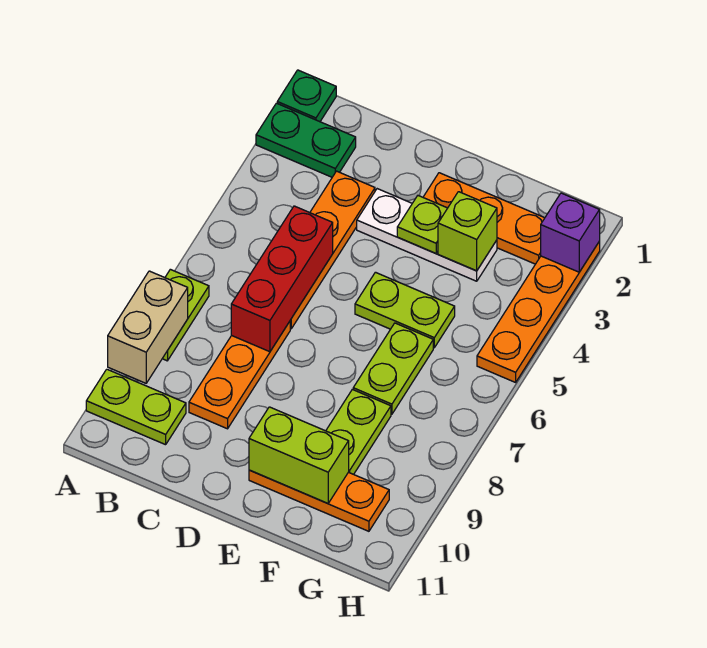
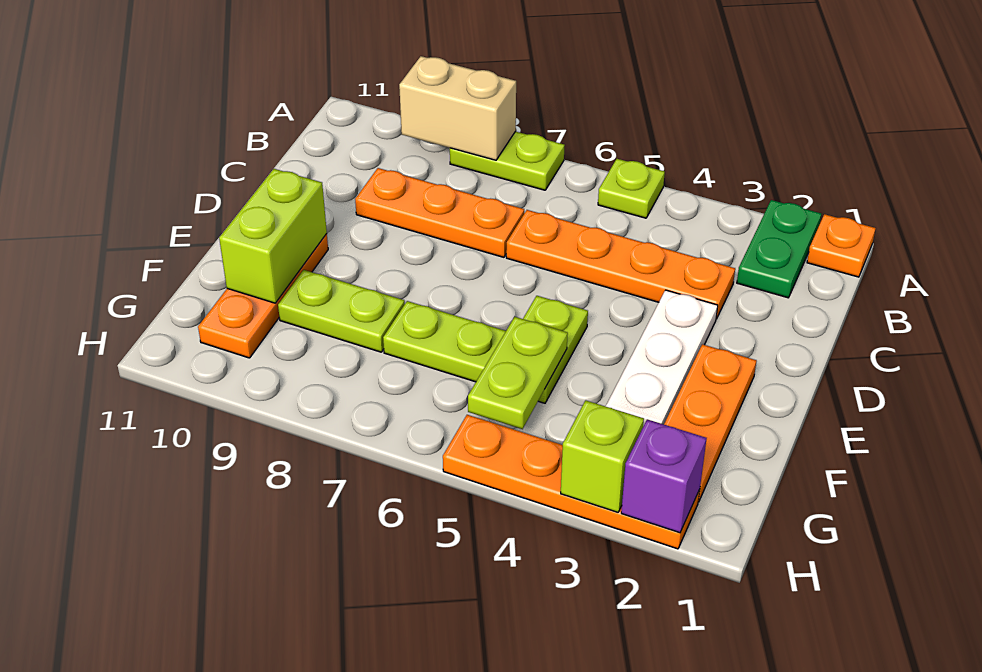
green 1x1 plate [277,70,336,122] -> orange 1x1 plate [807,214,876,277]
lime 1x2 plate [86,369,186,445] -> lime 1x2 plate moved to [468,317,568,429]
red 1x3 brick [231,206,333,352] -> none
lime 1x1 plate [397,196,447,253] -> lime 1x1 plate moved to [598,159,665,218]
lime 1x1 brick [438,192,497,271] -> lime 1x1 brick moved to [561,400,644,512]

